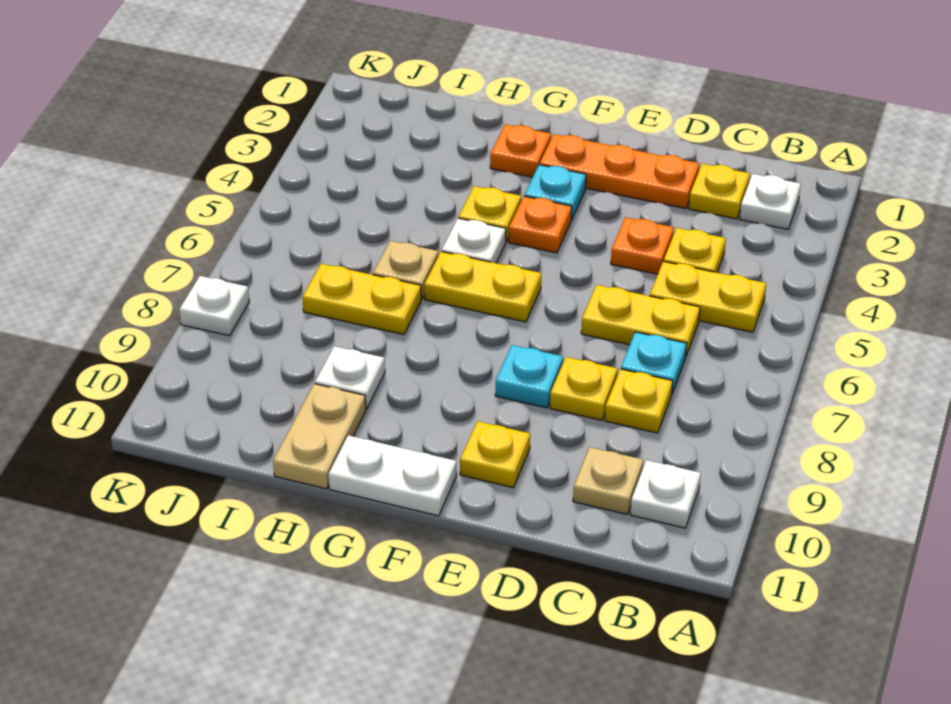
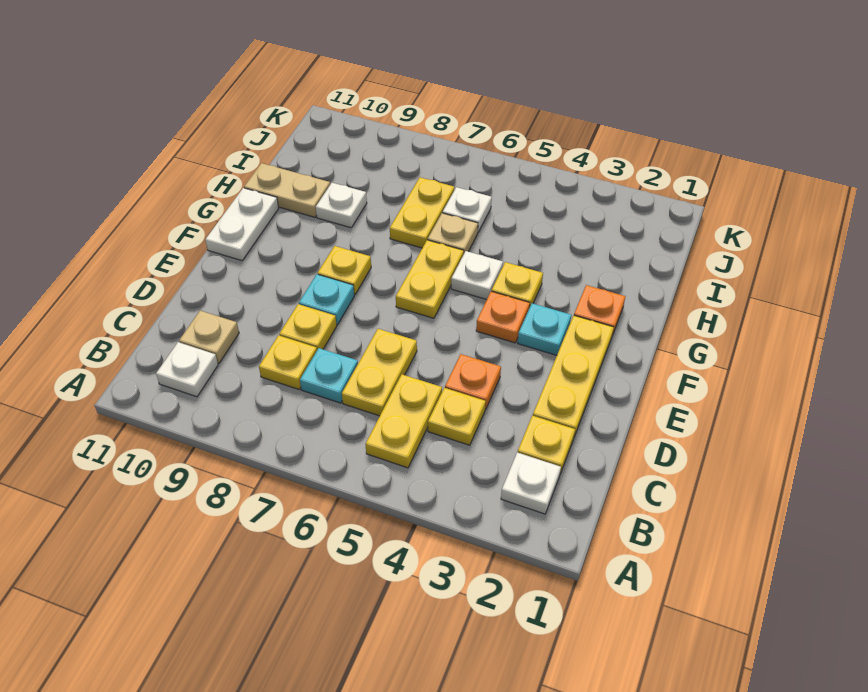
orange 1x3 plate [540,134,700,209] -> yellow 1x3 plate [533,316,614,436]
yellow 1x1 plate [460,421,530,487] -> yellow 1x1 plate moved to [318,246,371,295]
white 1x1 plate [179,276,249,336] -> white 1x1 plate moved to [443,187,492,232]

